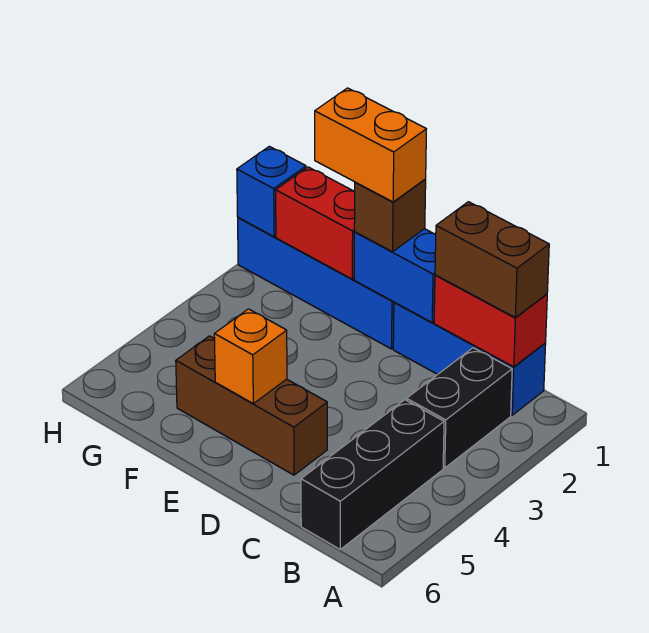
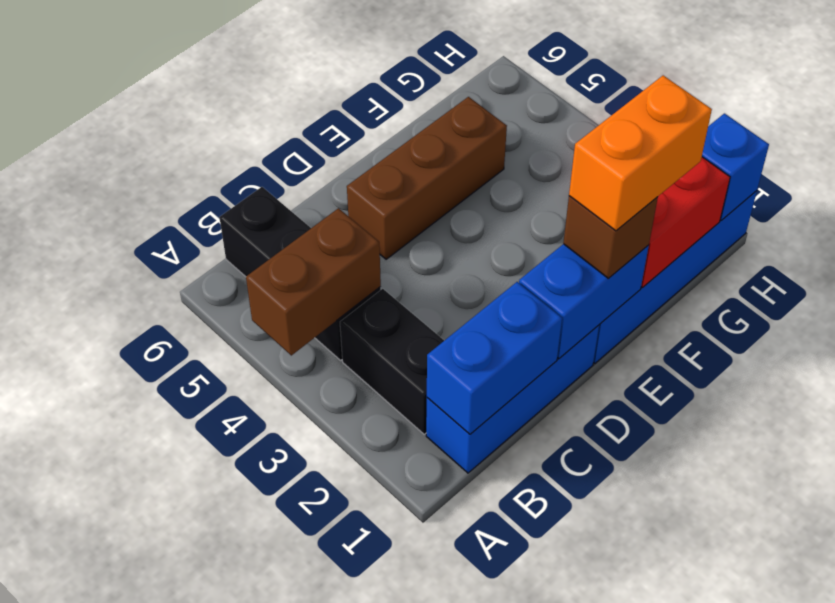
red 1x2 brick [434,275,547,367] -> blue 1x2 brick [427,282,562,434]
brown 1x2 brick [435,202,549,318] -> brown 1x2 brick moved to [246,208,381,355]
orange 1x1 brick [214,309,287,404] -> none

